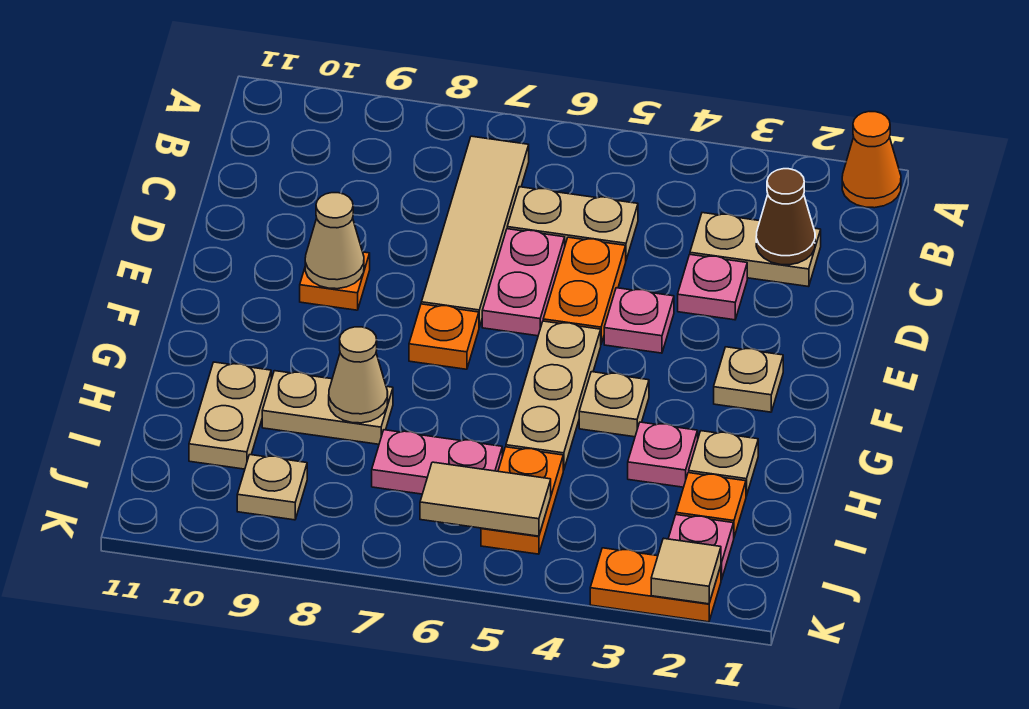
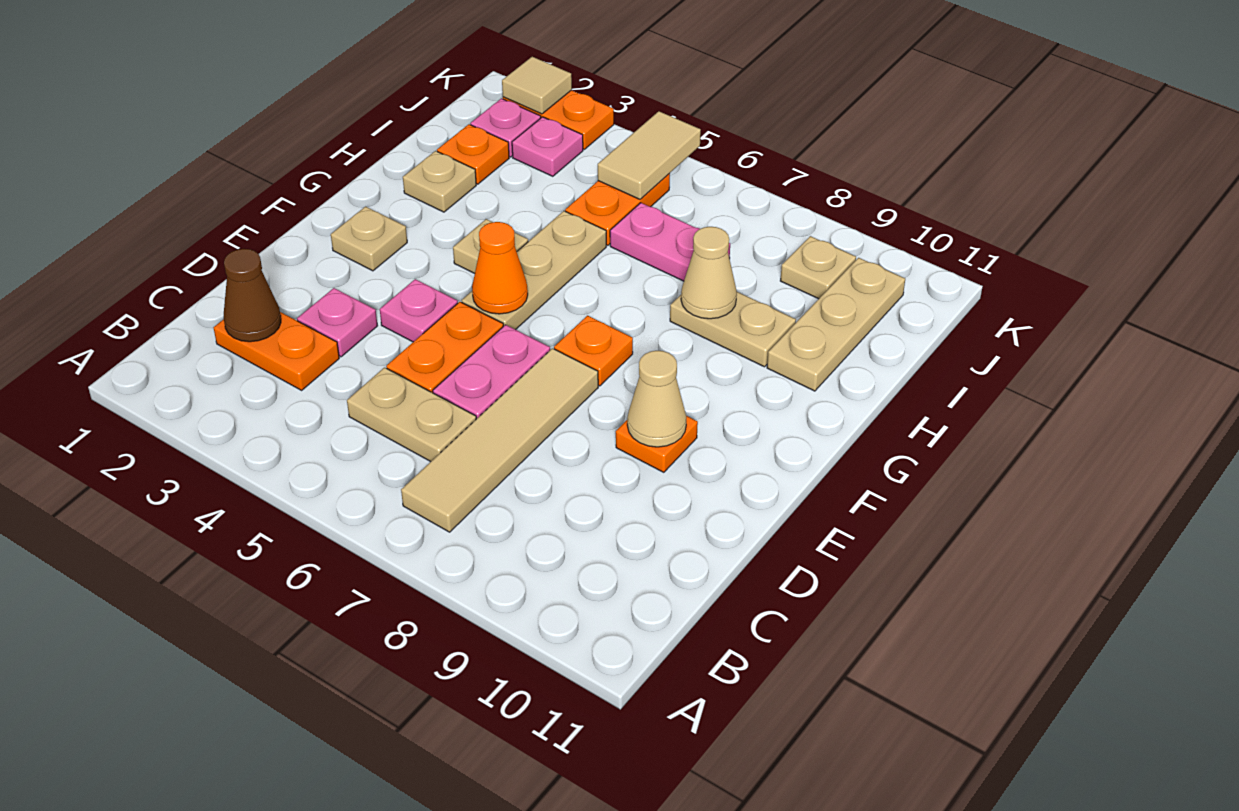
orange 1x1 cone [842,112,901,208] -> orange 1x1 cone moved to [472,222,528,314]
tan 1x2 plate [690,213,821,287] -> orange 1x2 plate [214,312,339,390]
pink 1x1 plate [628,422,698,487] -> pink 1x1 plate moved to [512,117,583,176]
tan 1x2 plate [189,362,271,469] -> tan 1x3 plate [767,258,905,391]
tan 1x2 tile [420,462,551,536] -> tan 1x2 tile turned to [598,111,701,199]

